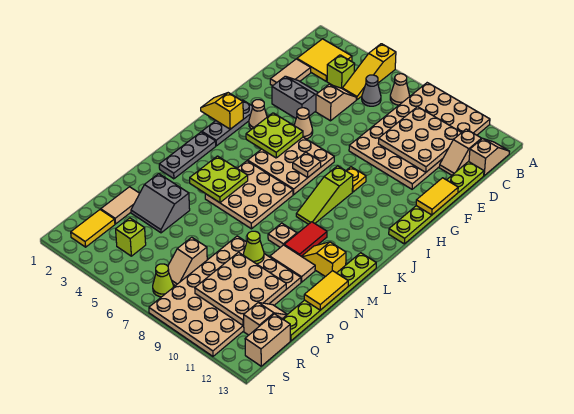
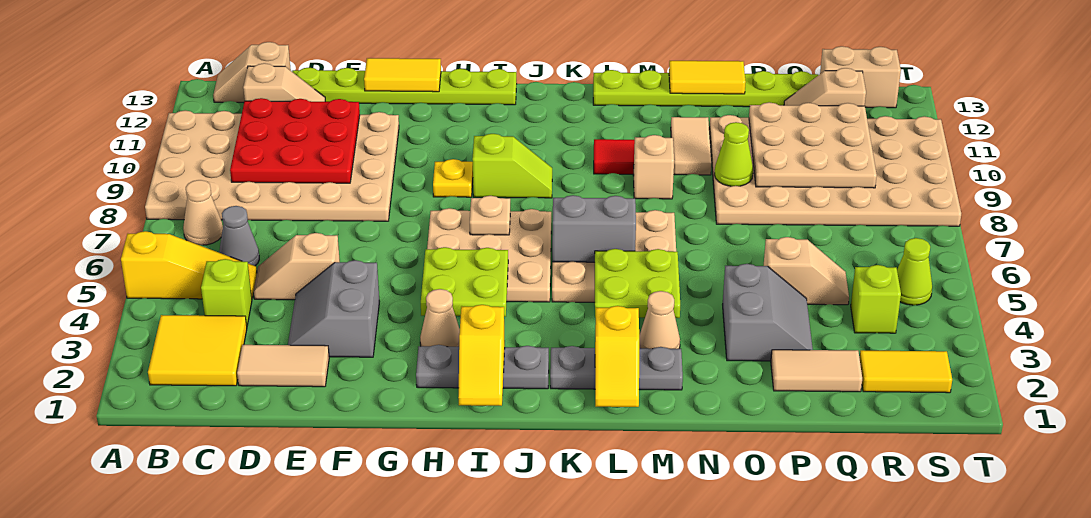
tan 3x3 plate [378,107,461,172] -> red 3x3 plate [230,98,360,183]
tan 1x1 cone [294,108,313,139] -> tan 1x1 cone moved to [639,291,680,349]
lime 1x3 slope [296,166,353,224] -> lime 1x2 slope [472,134,552,198]
none -> grey 1x2 brick [552,195,636,262]
tan 1x1 plate [268,223,297,247] -> tan 1x1 brick [633,135,674,199]
yellow 1x2 slope [302,242,346,277] -> yellow 1x2 slope moved to [595,306,639,407]
tan 1x2 slope [168,237,207,286] -> tan 1x2 slope moved to [764,237,849,305]
lime 1x1 cone [153,264,173,297] -> lime 1x1 cone moved to [897,238,932,305]

